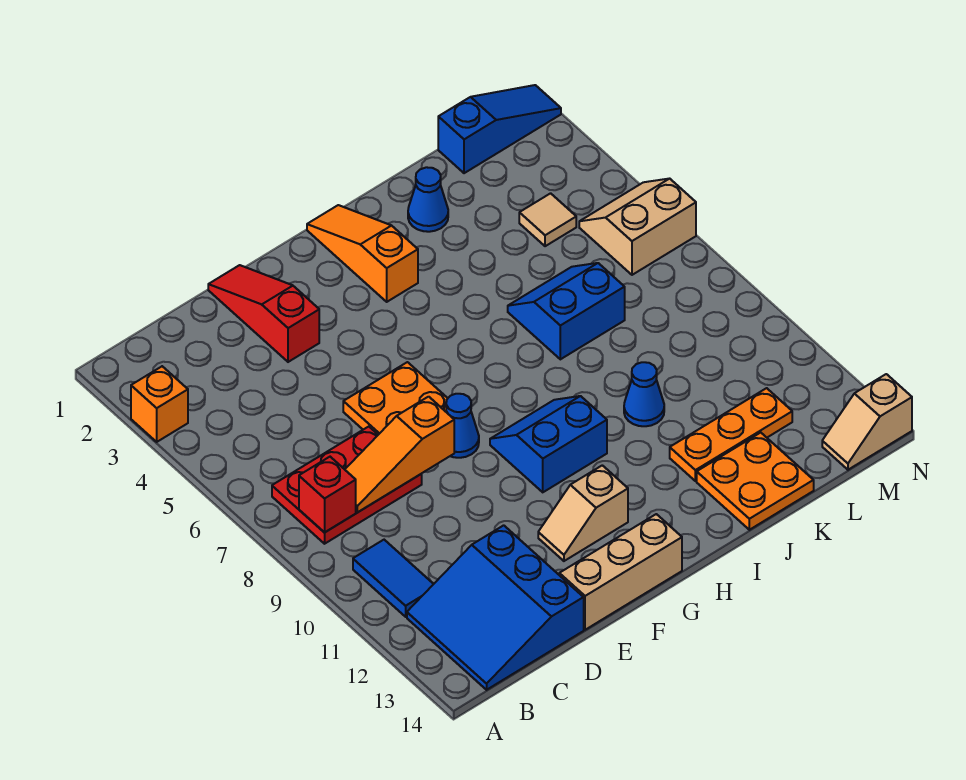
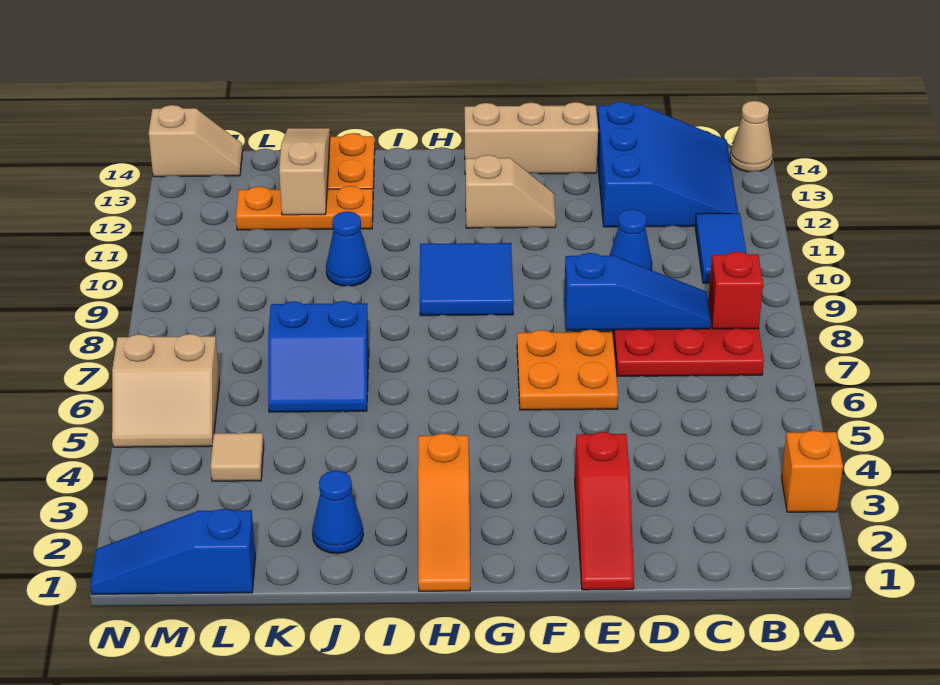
none -> tan 1x1 cone [730,101,773,172]
orange 1x3 slope [345,397,454,512] -> blue 1x3 slope [564,253,711,330]
blue 1x1 cone [446,394,479,458] -> blue 1x1 cone moved to [609,209,652,270]
blue 2x2 slope [490,396,607,492] -> blue 2x2 tile [420,243,514,316]
none -> tan 1x3 slope [279,128,330,215]

